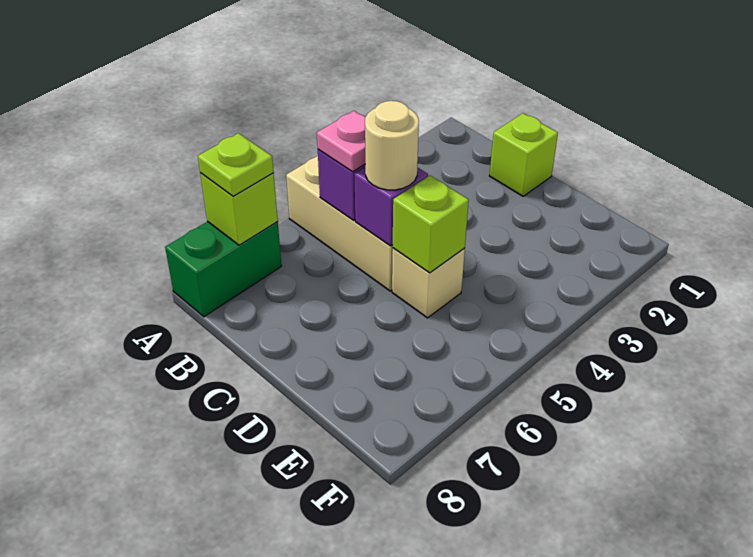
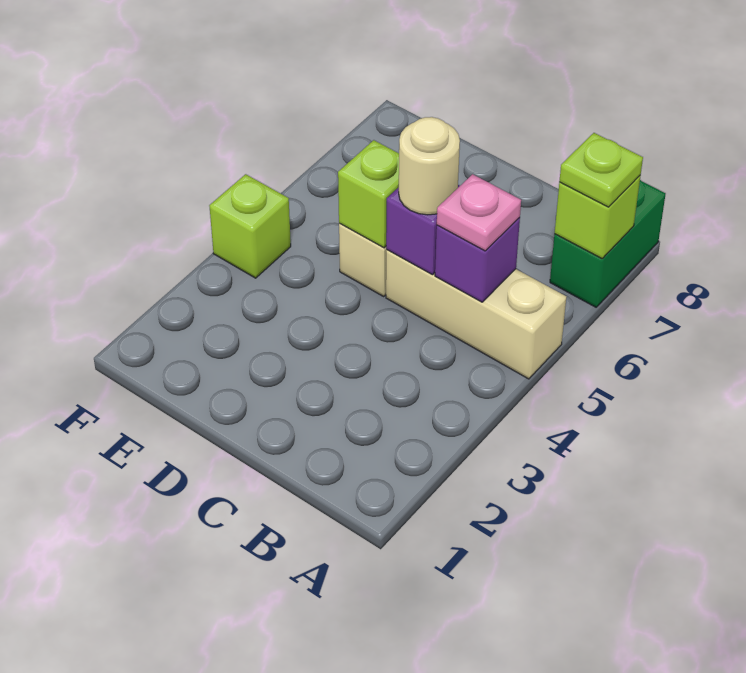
lime 1x1 brick [489,113,558,196] -> lime 1x1 brick moved to [209,174,291,278]

